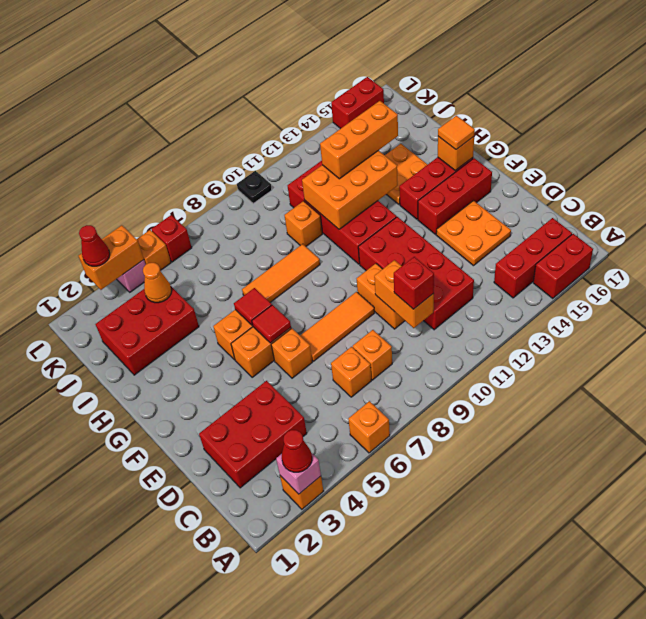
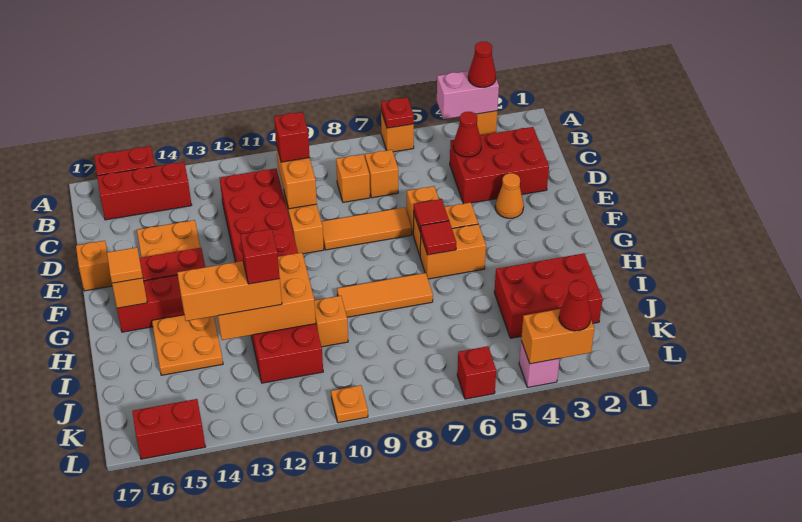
pink 1x1 brick [276,453,321,494] -> pink 1x2 brick [437,71,499,119]
none -> red 1x1 plate [381,98,414,128]
none -> red 1x1 cone [453,112,481,157]
none -> red 1x1 brick [240,229,280,284]
orange 1x1 cone [143,263,172,303] -> orange 1x1 cone moved to [495,173,524,218]
orange 1x1 brick [137,230,171,270] -> orange 1x1 brick moved to [76,241,112,291]
black 1x1 plate [237,171,272,204] -> orange 1x1 plate [331,385,368,423]

